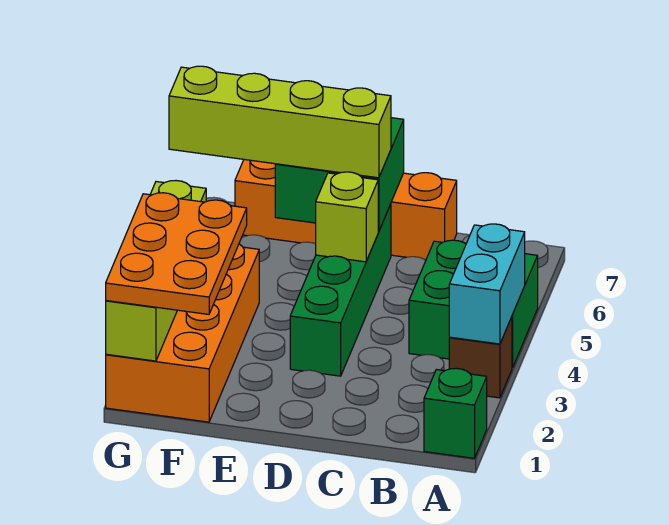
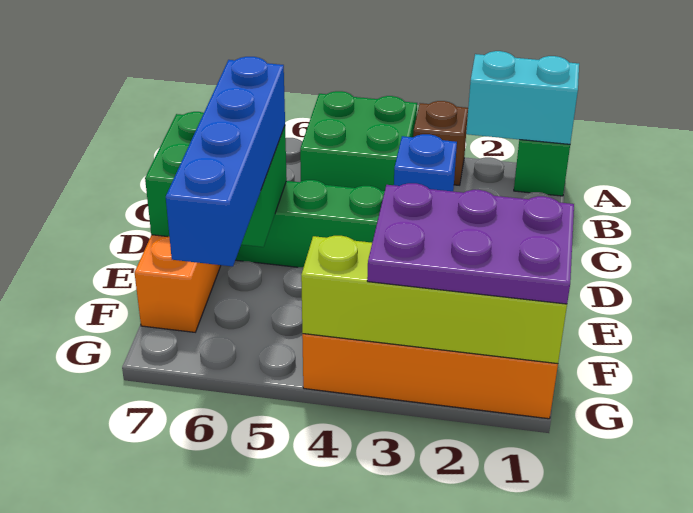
cyan 1x2 brick [449,224,525,344] -> cyan 1x2 brick moved to [466,51,579,144]
none -> blue 1x1 brick [394,134,457,191]
lime 1x1 brick [316,172,378,262] -> none
lime 1x4 brick [169,66,391,178] -> blue 1x4 brick [166,57,285,266]
orange 2x3 plate [106,193,247,314] -> purple 2x3 plate [367,183,574,304]

